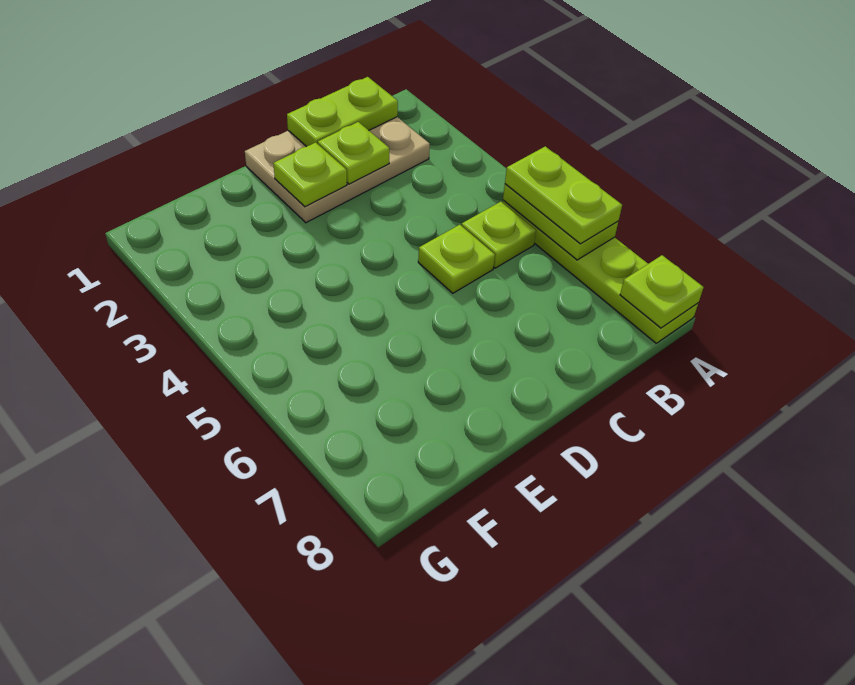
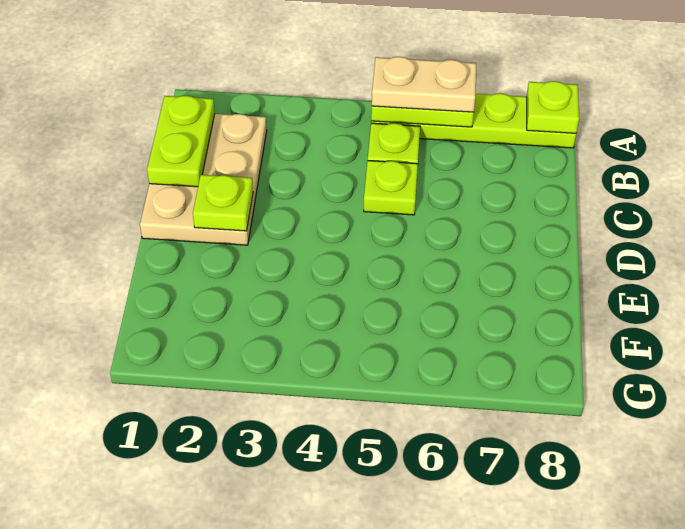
lime 1x2 plate [505,146,622,244] -> tan 1x2 plate [372,57,476,112]
lime 1x1 plate [318,122,389,184] -> none

